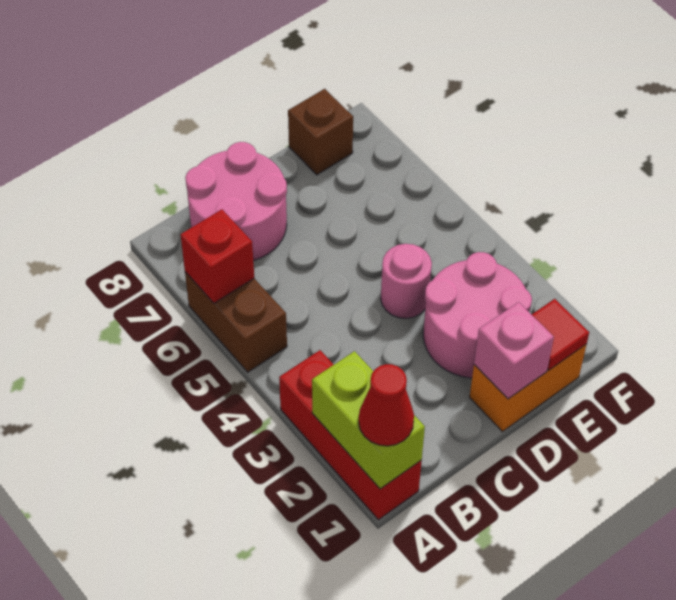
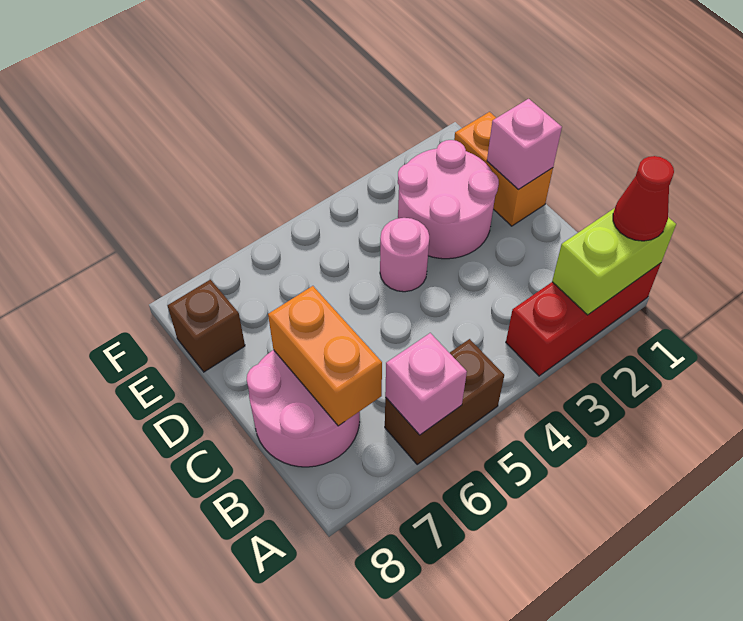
red 1x1 brick [181,209,254,303] -> pink 1x1 brick [385,333,467,435]
none -> orange 1x2 brick [268,286,382,426]
red 1x1 tile [532,299,589,370] -> none

